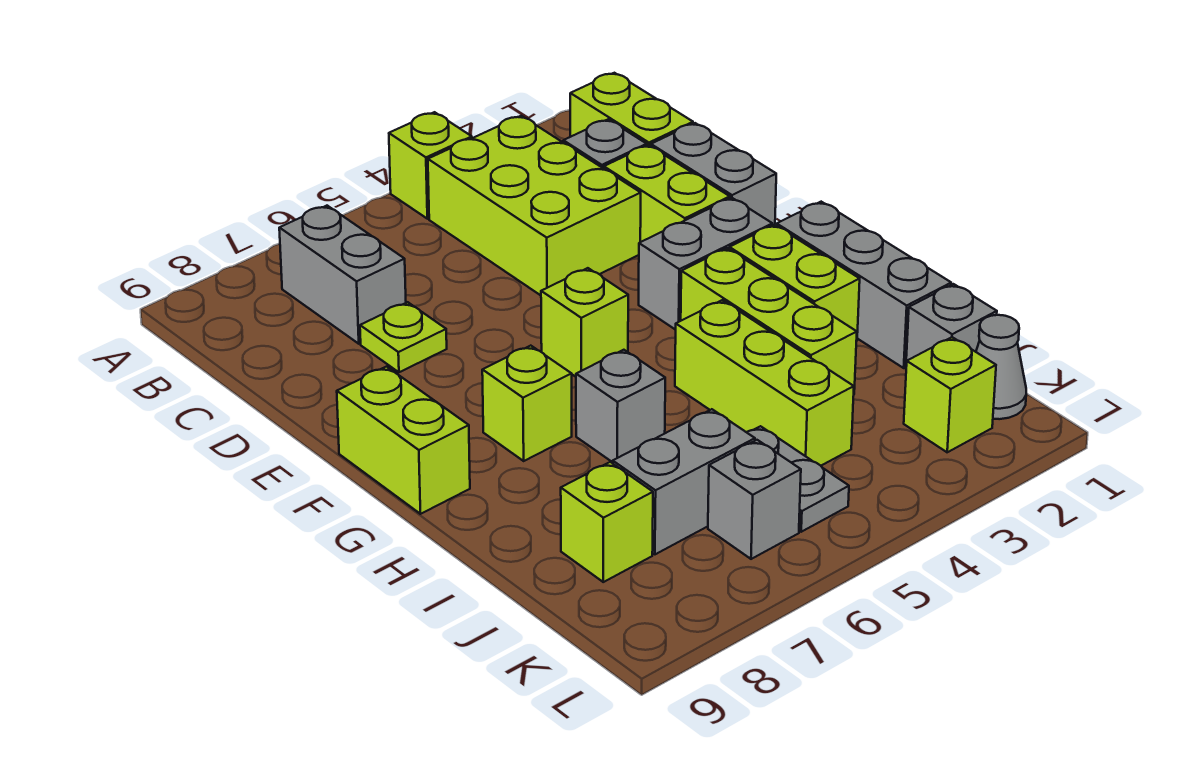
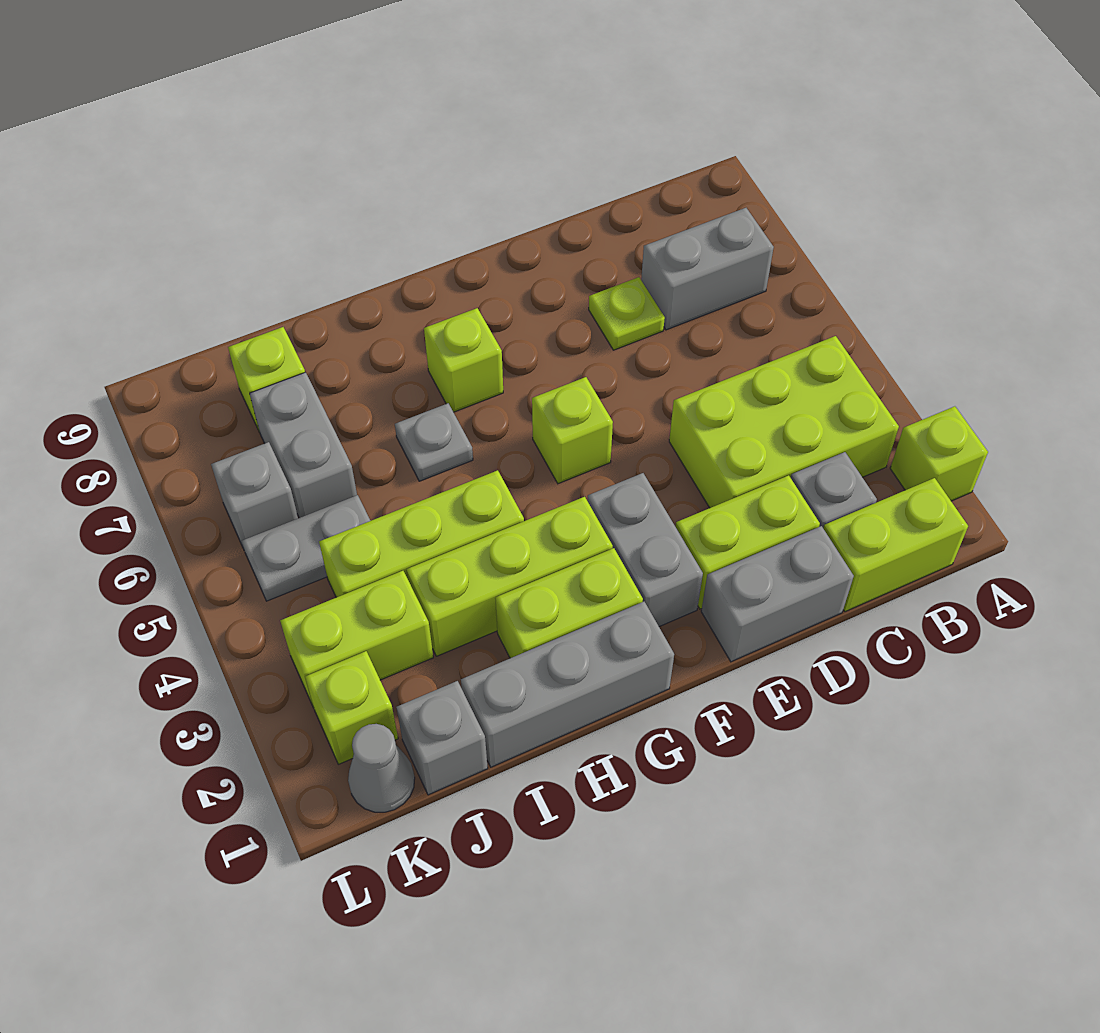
lime 1x1 brick [389,112,472,219] -> lime 1x1 brick moved to [890,406,988,501]
lime 1x2 brick [337,367,470,514] -> lime 1x2 brick moved to [280,571,433,708]
grey 1x1 brick [576,350,665,462] -> grey 1x1 plate [395,403,473,481]

